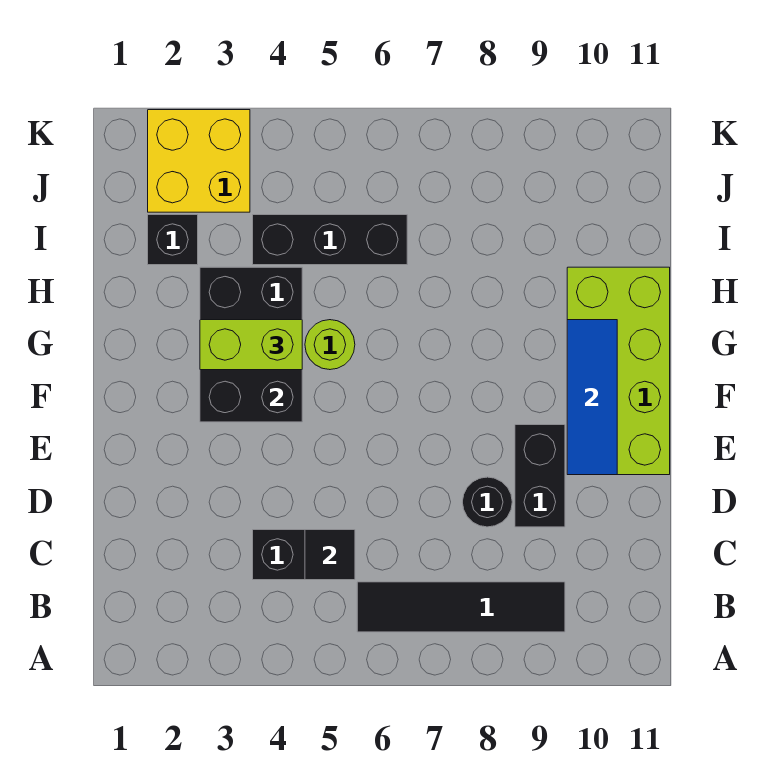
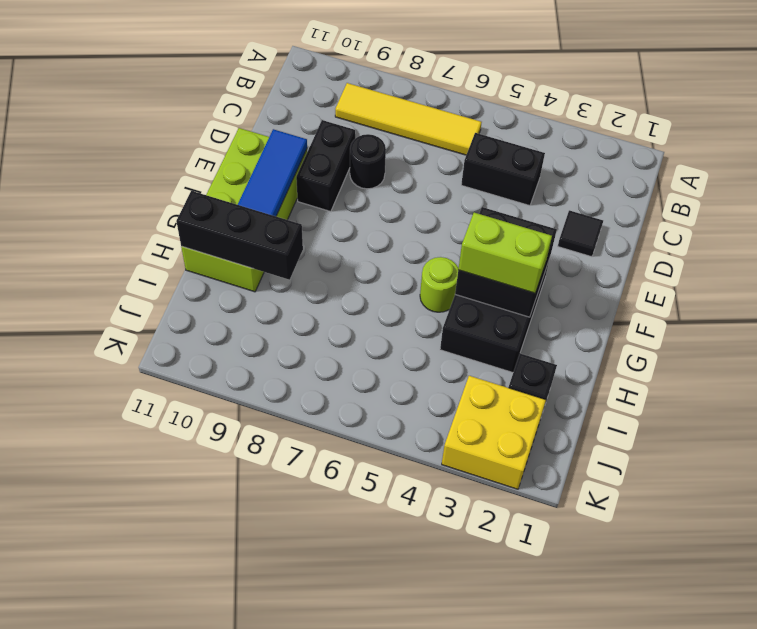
black 1x4 tile [357,582,565,632] -> yellow 1x4 tile [335,83,482,155]
black 1x1 tile [305,530,355,580] -> black 1x1 tile moved to [558,210,603,257]
black 1x3 brick [253,215,407,265] -> black 1x3 brick moved to [176,191,303,280]

